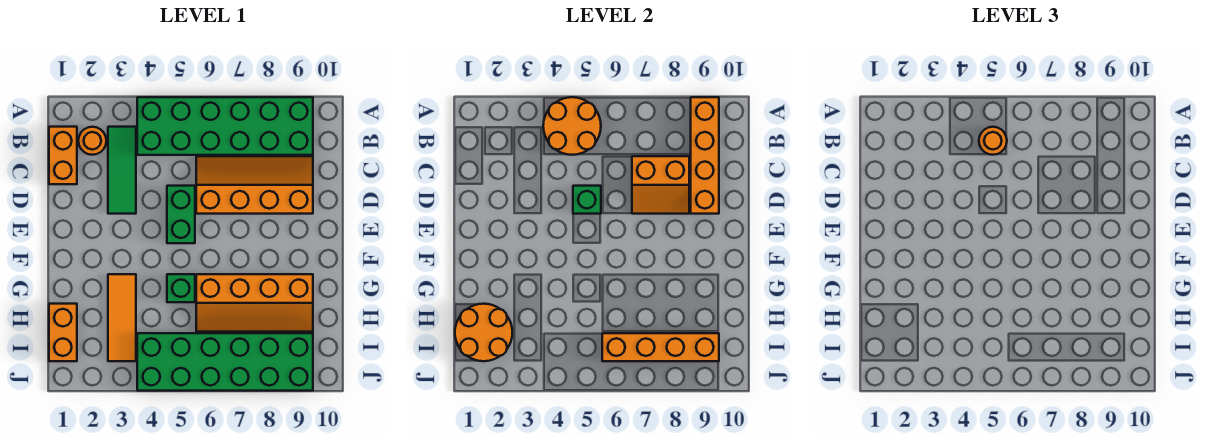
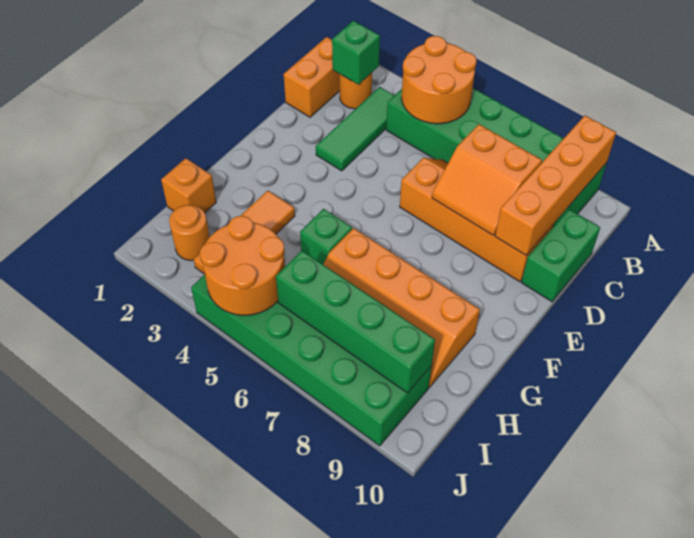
orange 1x1 round brick [979,127,1007,155] -> orange 1x1 round brick moved to [169,205,210,261]
green 1x2 brick [167,186,195,243] -> green 1x2 brick moved to [521,209,600,302]
green 1x1 brick [573,186,601,214] -> green 1x1 brick moved to [332,21,380,84]
orange 1x2 brick [49,304,77,361] -> orange 1x1 brick [161,158,216,213]
orange 2x2 round brick [455,304,512,361] -> orange 2x2 round brick moved to [200,216,285,315]
orange 1x4 brick [602,333,719,361] -> green 1x4 brick [276,251,435,393]

